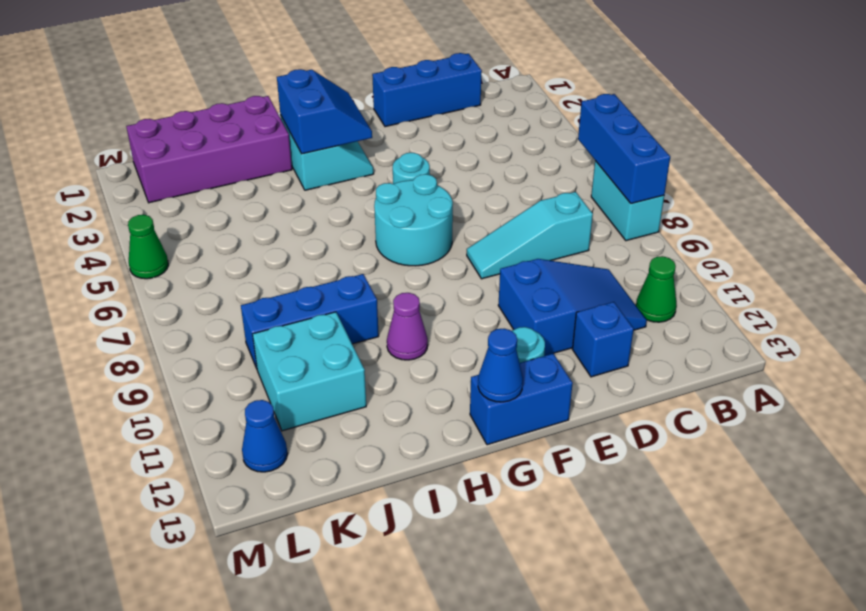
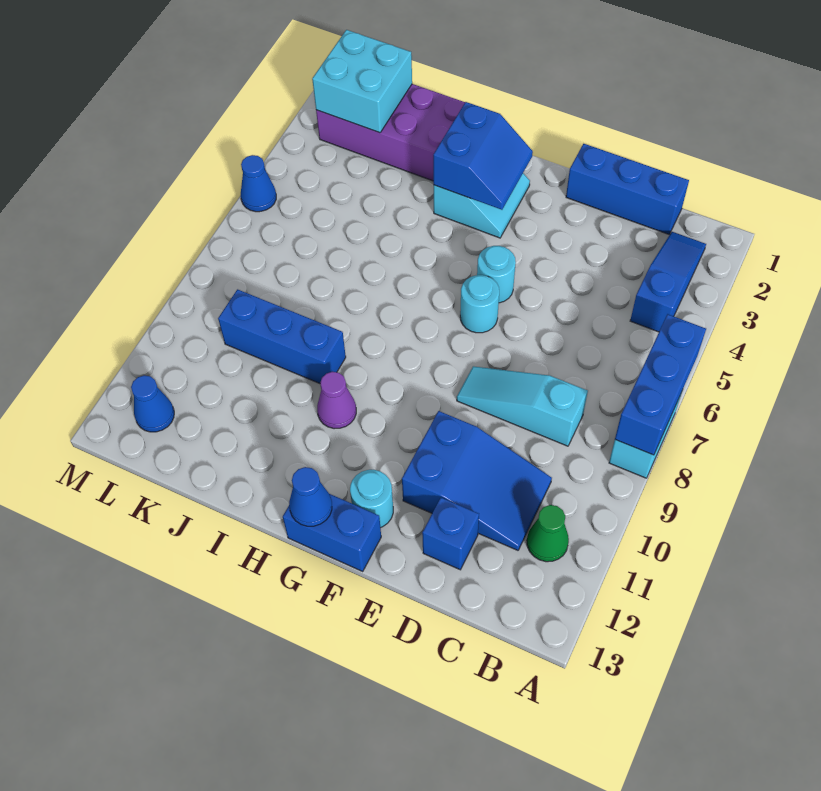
none -> blue 1x3 slope [630,232,706,332]
cyan 2x2 round brick [374,174,453,266] -> cyan 1x1 round brick [460,275,499,333]
cyan 2x2 brick [253,312,366,431] -> cyan 2x2 brick moved to [312,30,412,133]
green 1x1 cone [128,215,168,279] -> blue 1x1 cone [241,155,276,212]

